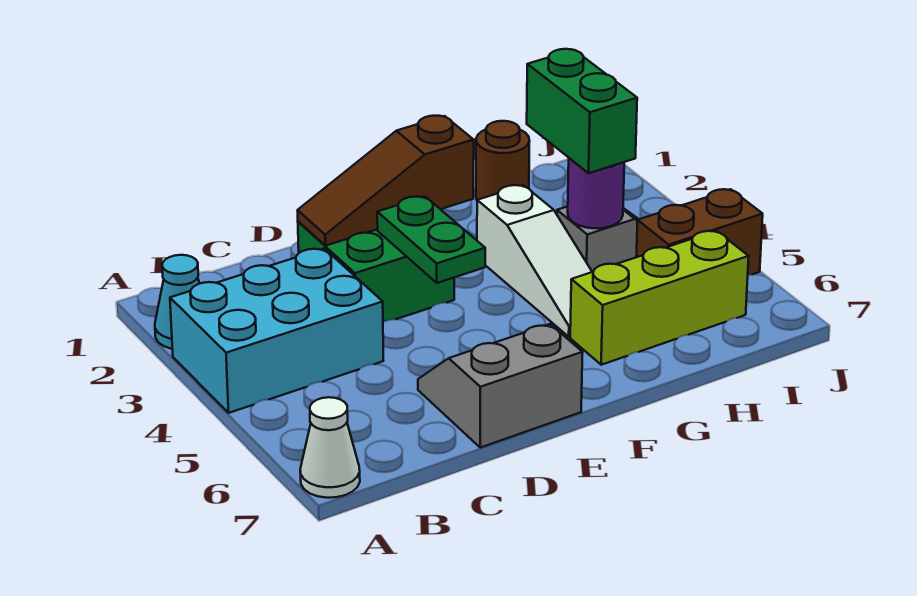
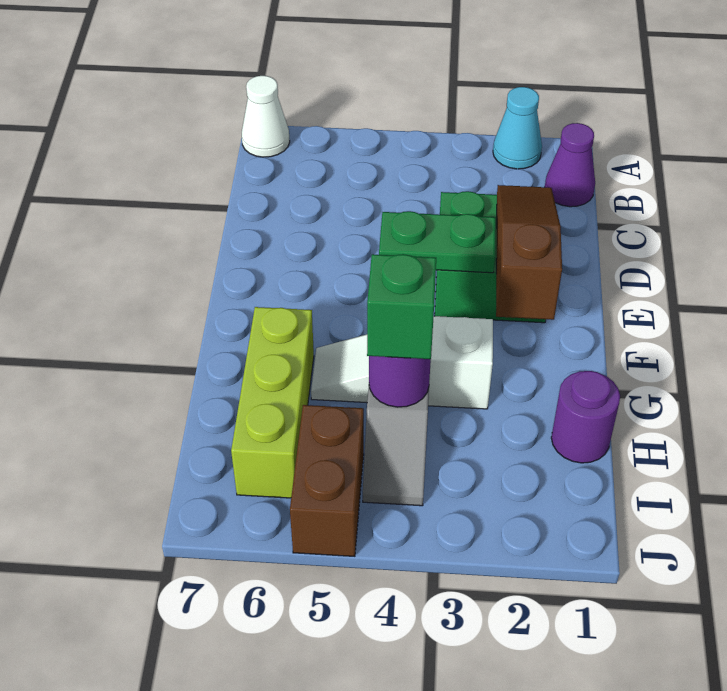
cyan 2x3 brick [170,249,384,413] -> none
none -> purple 1x1 cone [545,123,595,207]
grey 2x2 slope [418,324,583,448] -> none
brown 1x1 round brick [476,121,530,200] -> purple 1x1 round brick [551,371,620,463]
green 1x2 brick [527,49,637,173] -> green 1x1 brick [367,254,436,359]

